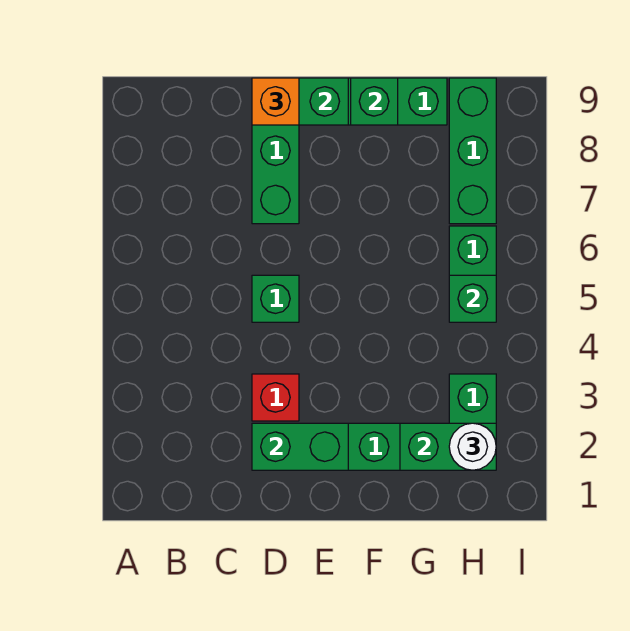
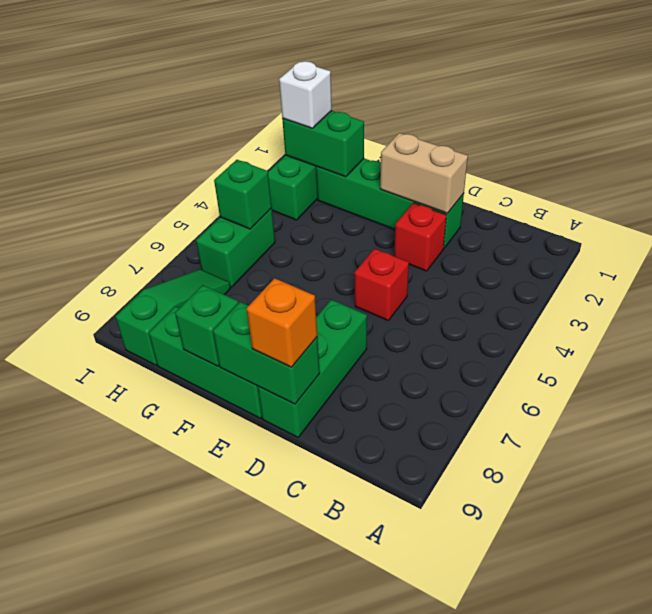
green 1x2 brick [252,423,348,470] -> tan 1x2 brick [380,133,468,213]
green 1x1 brick [252,275,299,322] -> red 1x1 brick [354,249,409,320]
white 1x1 round brick [449,423,496,470] -> white 1x1 brick [279,61,332,128]
green 1x3 brick [449,78,496,224] -> green 1x3 slope [115,269,231,365]

